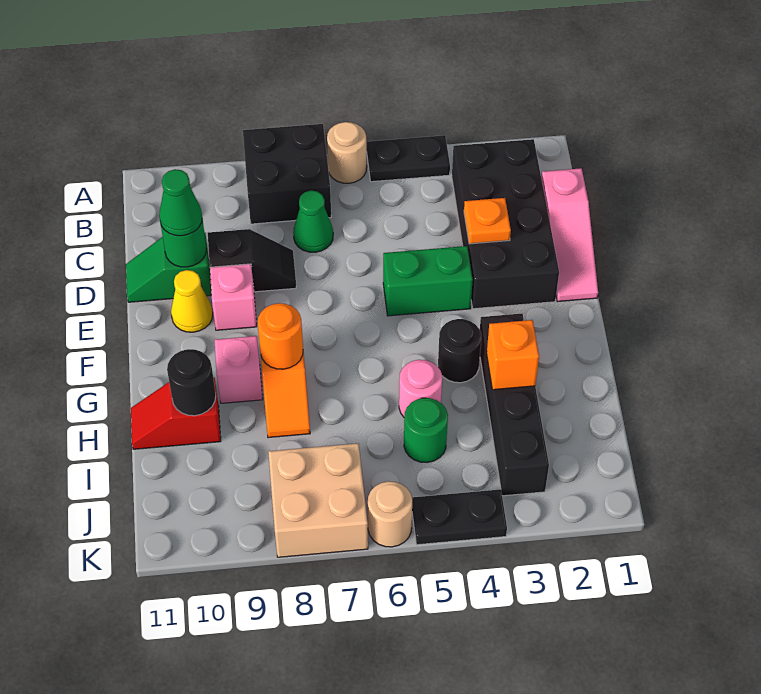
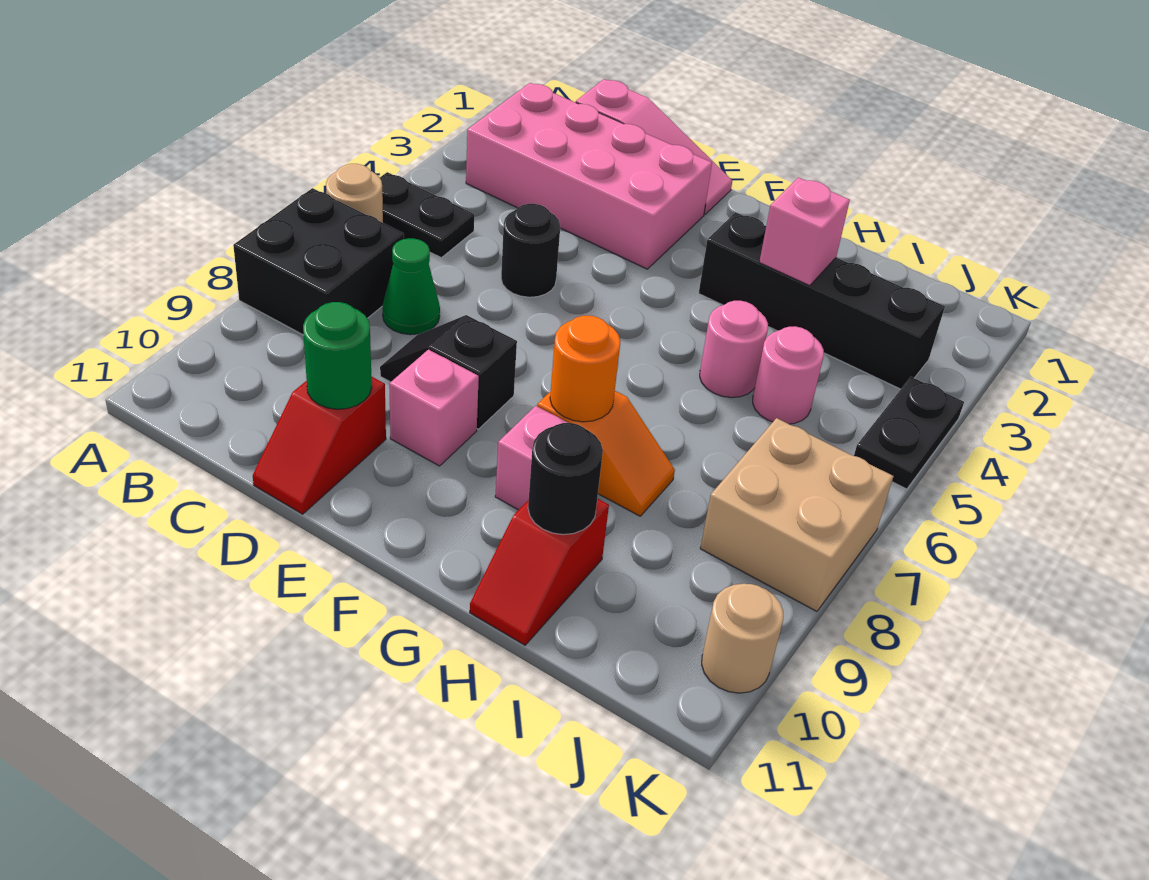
black 1x2 plate [367,135,450,182] -> black 1x2 plate turned to [380,172,474,258]
black 2x4 brick [452,139,559,309] -> pink 2x4 brick [466,83,712,269]
orange 1x1 plate [464,198,511,244] -> none
black 1x2 slope [208,229,296,292] -> black 1x2 slope turned to [380,315,517,429]
green 1x2 slope [126,233,211,302] -> red 1x2 slope [253,376,386,514]
green 1x1 cone [159,169,202,236] -> none
green 1x2 brick [383,246,473,316] -> none
yellow 1x1 cone [171,270,213,332] -> none
black 1x1 round brick [438,319,481,383] -> black 1x1 round brick moved to [501,204,560,297]
orange 1x1 brick [487,320,539,390] -> pink 1x1 brick [759,177,850,286]
green 1x1 round brick [404,398,448,463] -> pink 1x1 round brick [753,326,824,424]
tan 1x1 round brick [368,481,412,547] -> tan 1x1 round brick moved to [702,584,783,693]

